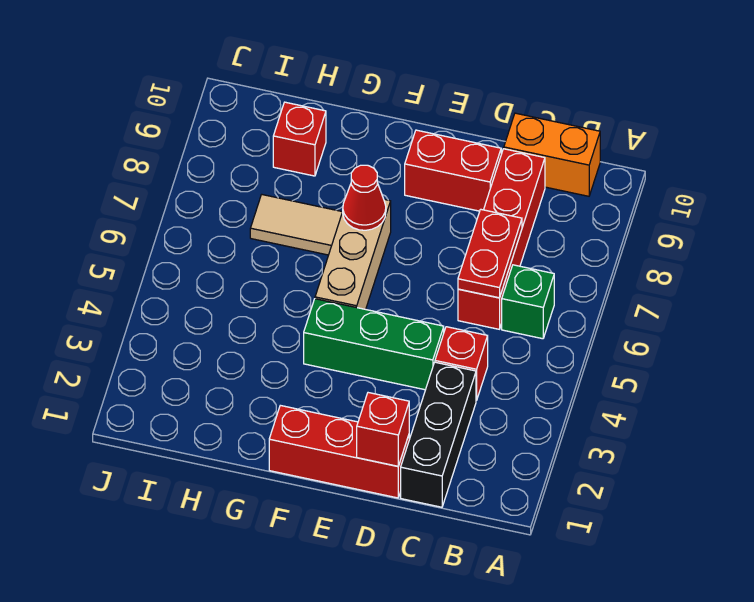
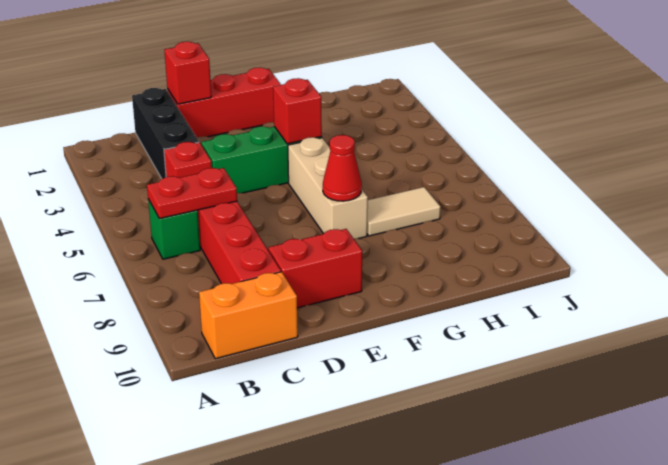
red 1x2 plate [458,209,522,298] -> red 1x2 plate turned to [147,168,237,219]
red 1x1 brick [273,102,326,176] -> red 1x1 brick moved to [273,78,322,144]

